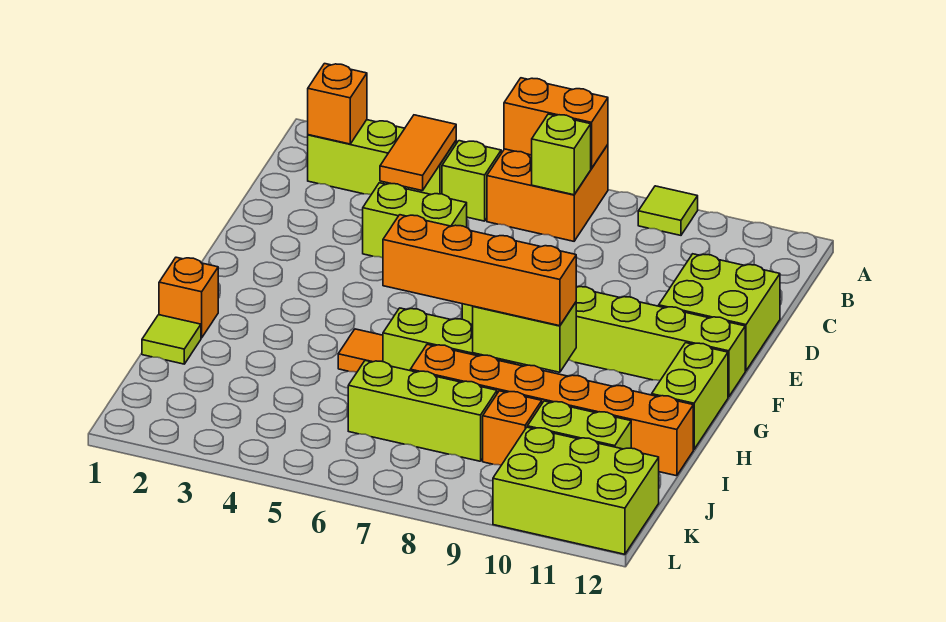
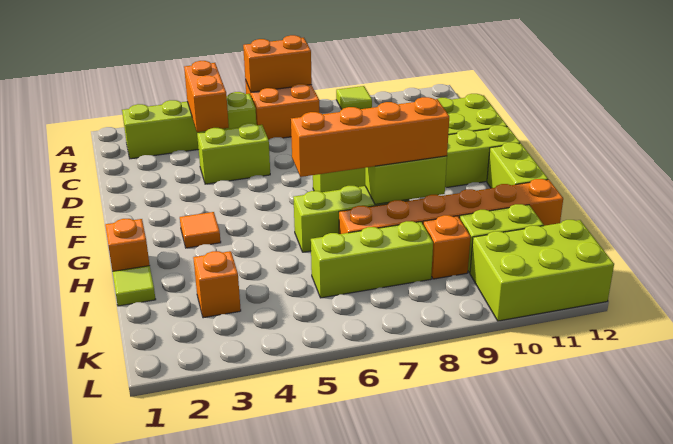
orange 1x1 brick [308,64,367,144] -> orange 1x1 brick moved to [193,251,241,318]
orange 1x2 tile [380,115,456,191] -> orange 1x2 brick [184,61,229,132]
lime 1x1 brick [532,114,591,195] -> none
orange 1x1 tile [338,329,383,372] -> orange 1x1 tile moved to [180,212,221,248]

